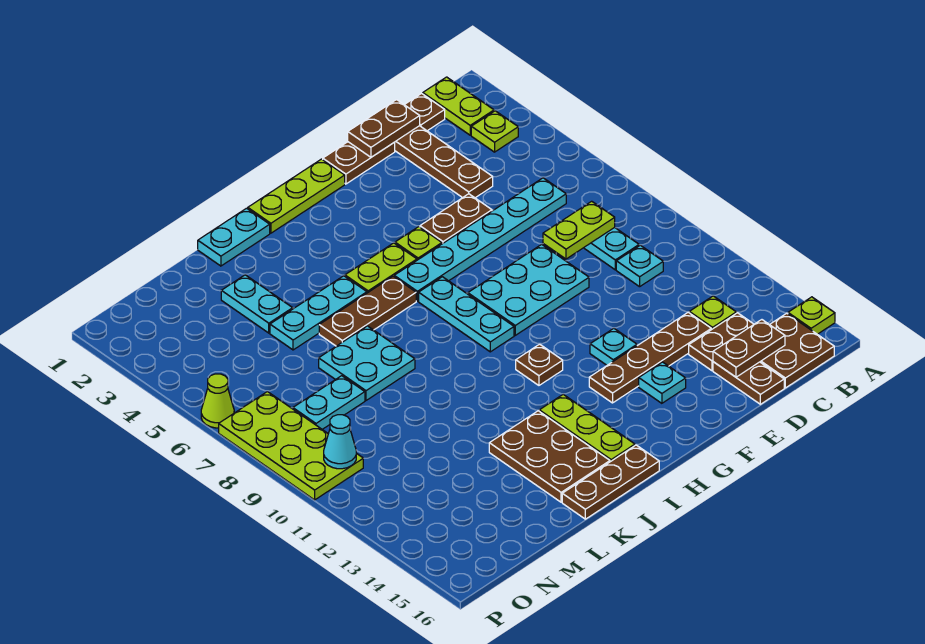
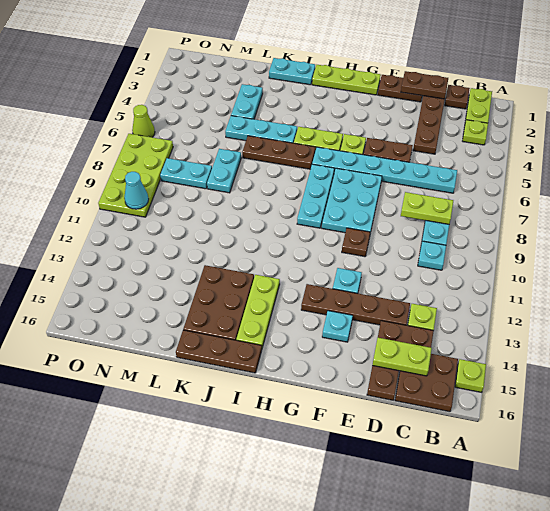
brown 1x2 plate [713,320,785,377] -> lime 1x2 plate [372,338,432,376]
cyan 2x3 plate [468,244,589,335] -> cyan 2x3 plate turned to [322,168,382,233]
brown 1x1 plate [516,344,563,385] -> brown 1x1 plate moved to [342,228,370,257]
cyan 2x2 plate [319,326,415,400] -> cyan 1x2 plate [207,149,241,193]

